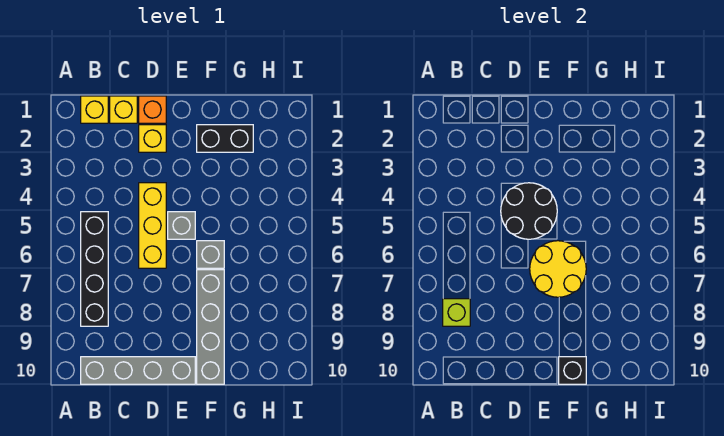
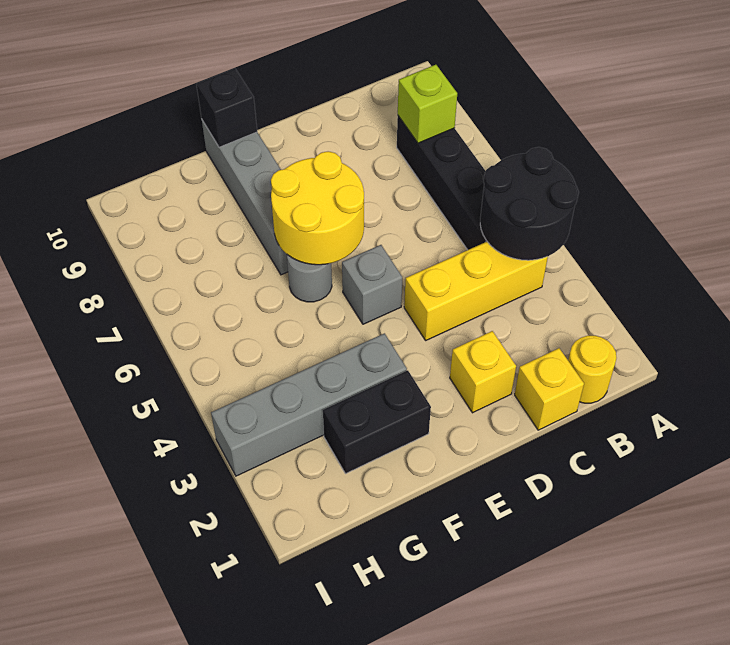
yellow 1x1 brick [81,96,108,123] -> yellow 1x1 round brick [568,336,617,403]
grey 1x4 brick [81,357,195,384] -> grey 1x4 brick moved to [211,333,407,476]
orange 1x1 brick [139,96,166,123] -> none
yellow 1x3 brick [139,183,166,268] -> yellow 1x3 brick turned to [404,242,548,340]
black 2x2 round brick [501,183,557,239] -> black 2x2 round brick moved to [480,147,579,260]
grey 1x1 brick [197,241,224,268] -> grey 1x1 round brick [287,255,332,302]

